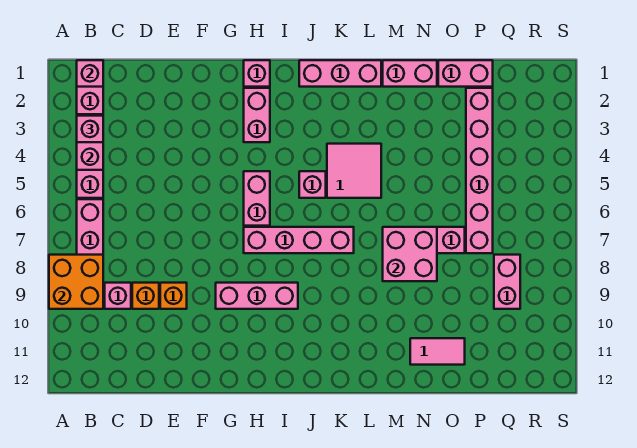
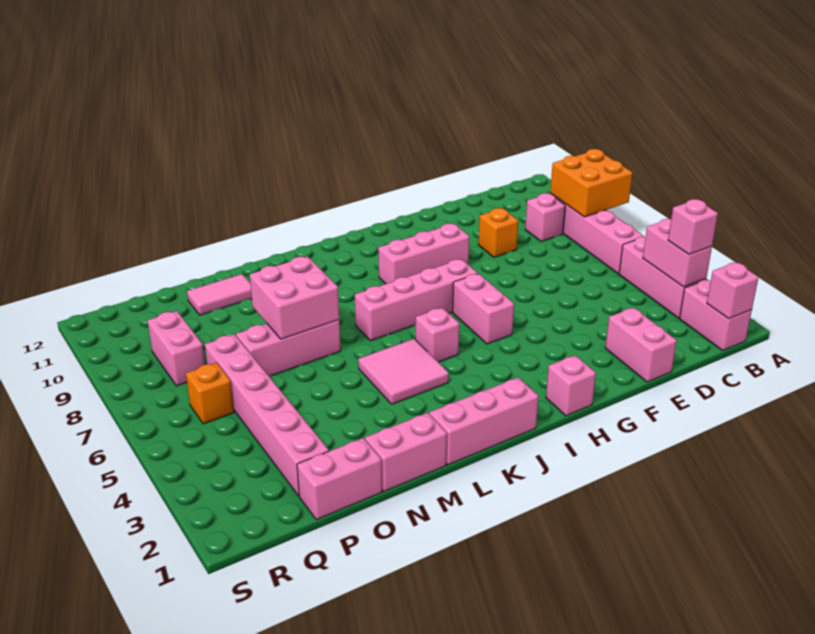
orange 1x1 brick [132,283,159,309] -> orange 1x1 brick moved to [186,363,234,424]
pink 1x2 brick [244,88,270,142] -> pink 1x2 brick moved to [605,308,677,382]

